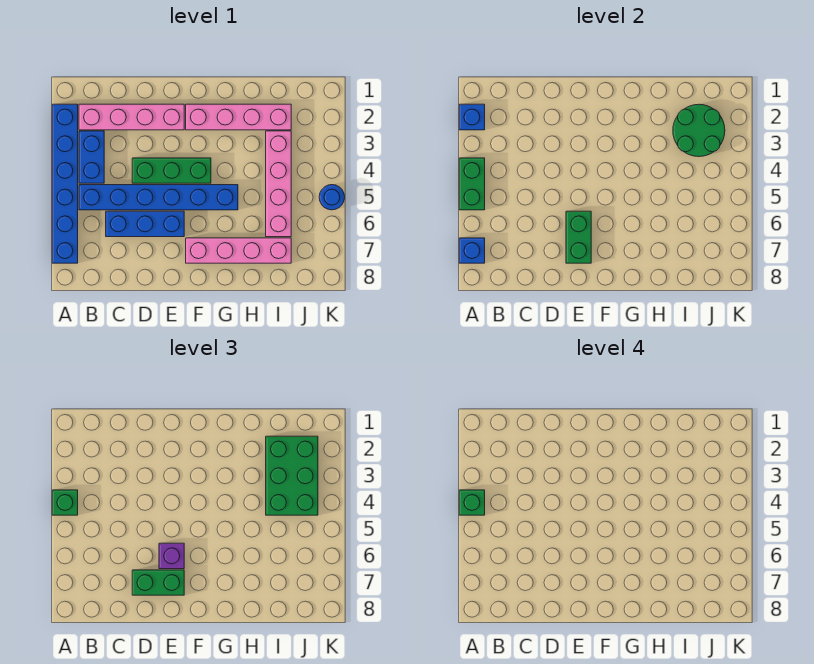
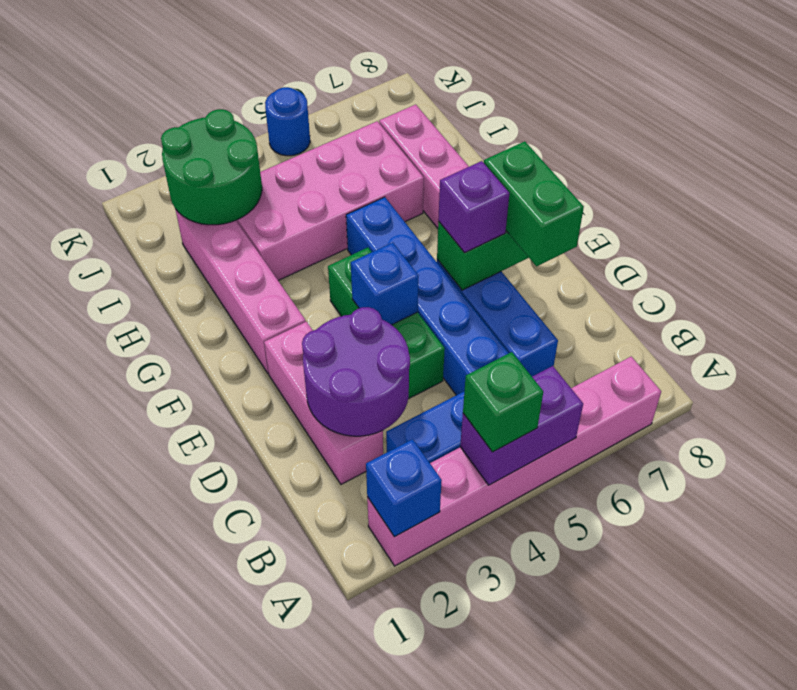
blue 1x6 brick [52,104,78,263] -> pink 1x6 brick [367,356,661,566]
green 1x2 brick [459,158,485,210] -> purple 1x2 brick [460,366,583,485]
green 1x1 brick [459,490,485,515] -> none
blue 1x1 brick [459,238,485,263] -> blue 1x1 brick moved to [351,243,419,325]
pink 1x4 brick [79,104,184,130] -> pink 1x3 brick [264,322,383,484]
none -> purple 2x2 round brick [302,307,410,436]
green 2x3 brick [266,436,318,515] -> none
pink 1x4 brick [266,131,291,237] -> pink 2x4 brick [236,121,424,281]

